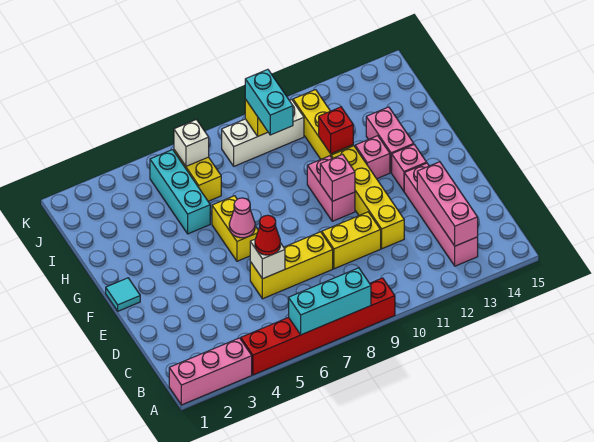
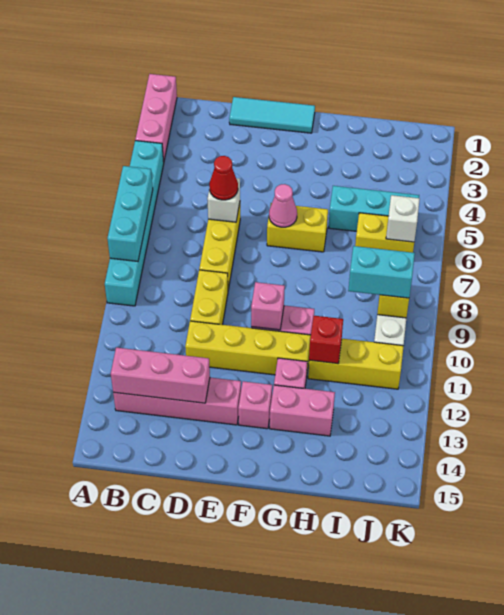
red 1x6 brick [241,278,395,375] -> cyan 1x6 brick [105,141,164,306]
cyan 1x1 tile [106,278,140,311] -> cyan 1x3 tile [229,97,315,133]

